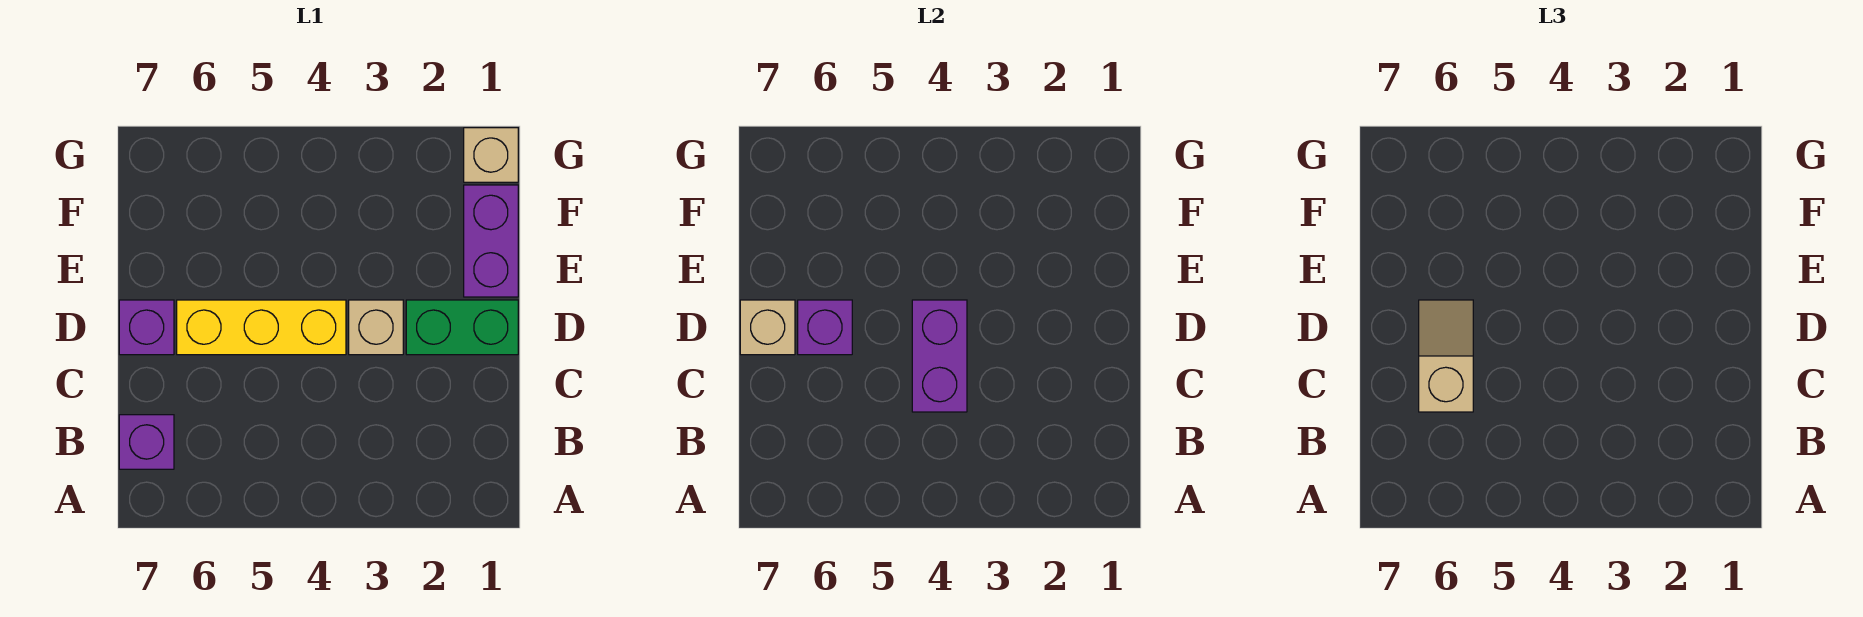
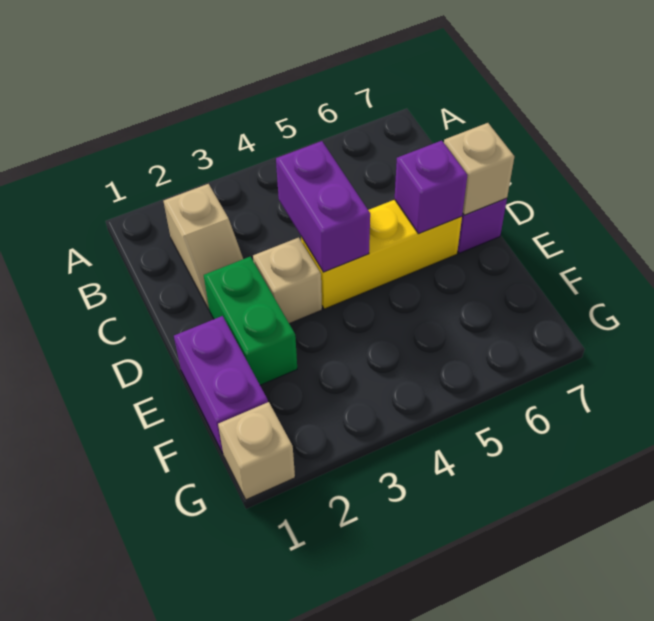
purple 1x1 brick [119,415,174,469] -> none
tan 1x2 slope [1419,300,1473,412] -> tan 1x2 slope moved to [164,184,243,309]
green 1x2 brick [406,300,518,355] -> green 1x2 brick turned to [204,257,297,385]

